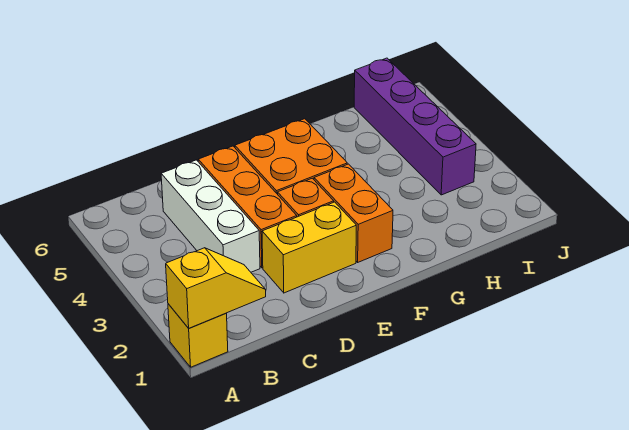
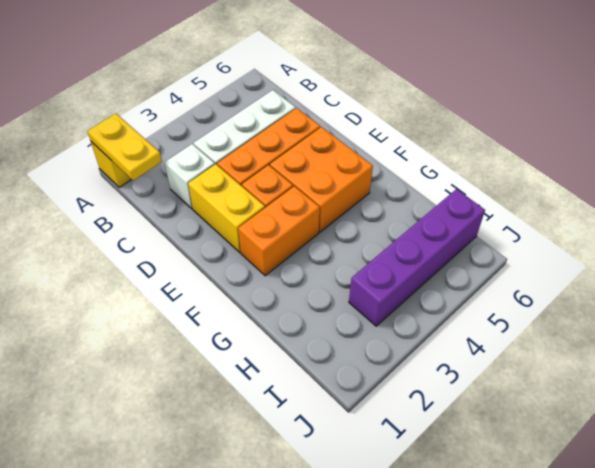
yellow 1x2 slope [166,248,266,328] -> yellow 1x2 plate [87,114,162,181]
none -> white 1x1 brick [165,144,215,209]

